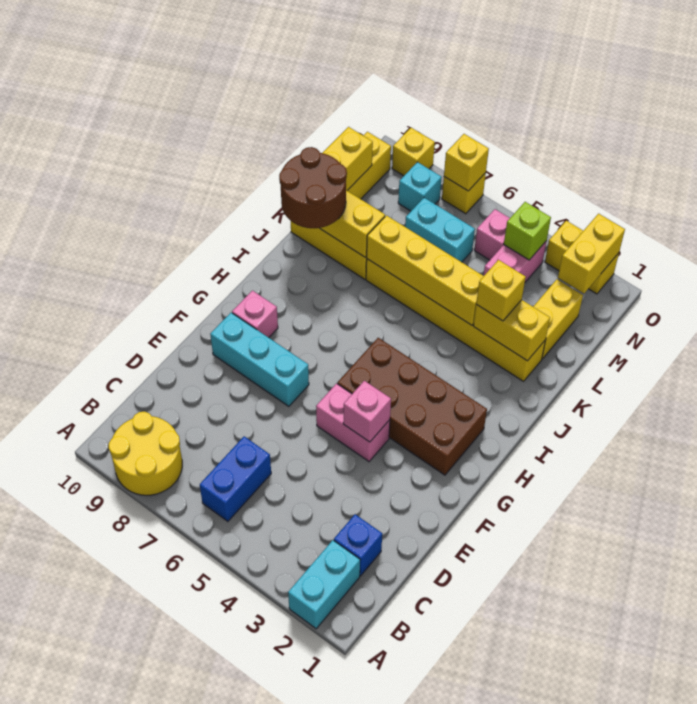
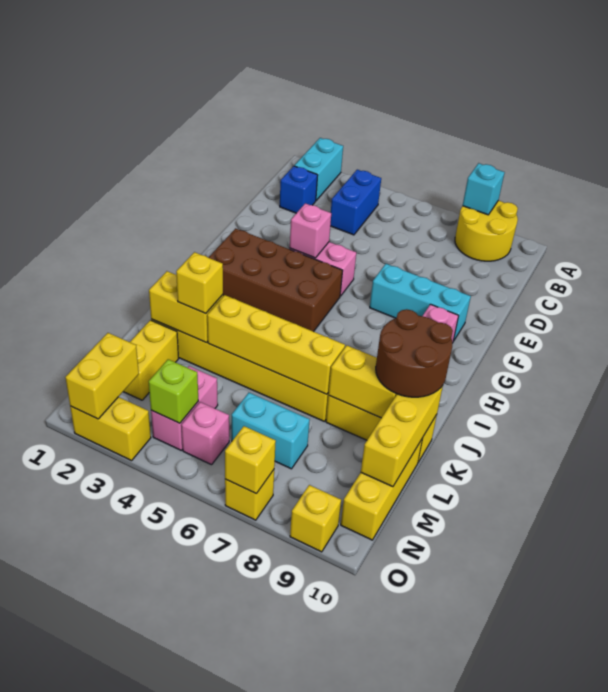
blue 1x2 brick [200,436,271,521] -> blue 1x2 brick moved to [330,170,381,235]
cyan 1x1 brick [398,162,442,211] -> cyan 1x1 brick moved to [463,163,505,215]

